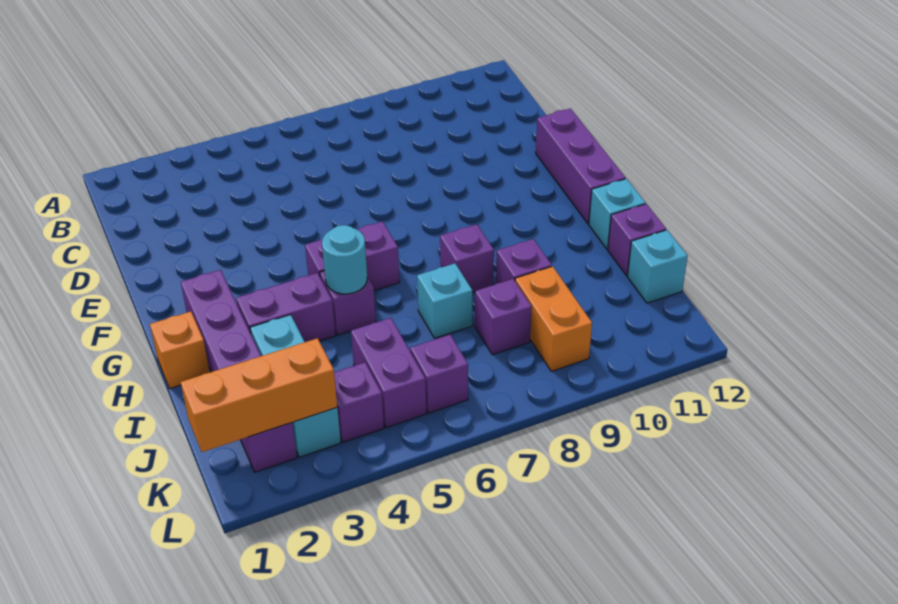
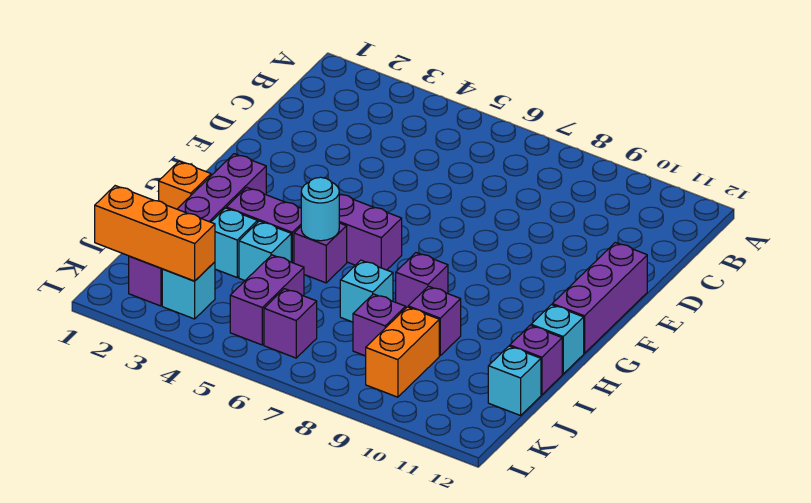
none -> cyan 1x1 brick [239,221,291,280]
purple 1x1 brick [334,362,384,442] -> none

